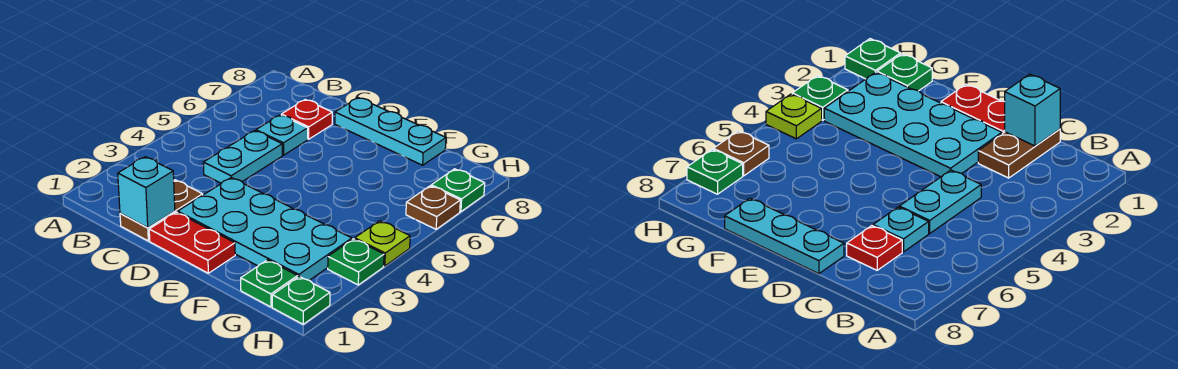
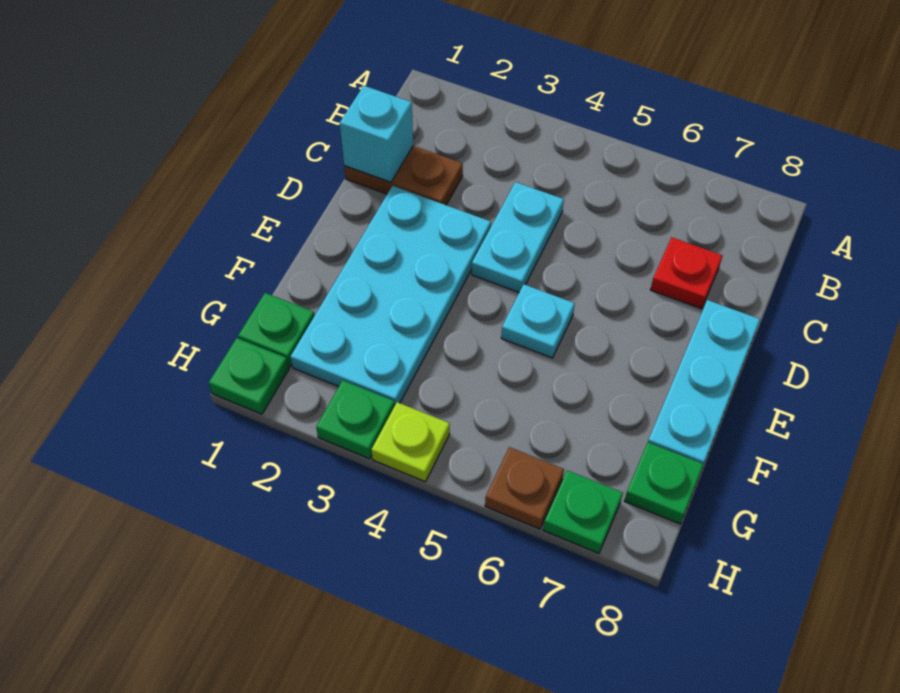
cyan 1x2 plate [203,131,282,183] -> cyan 1x2 plate turned to [472,182,564,292]
cyan 1x1 plate [256,115,308,155] -> cyan 1x1 plate moved to [501,284,575,358]
red 1x2 plate [149,212,235,273] -> none
none -> green 1x1 plate [625,442,704,524]

